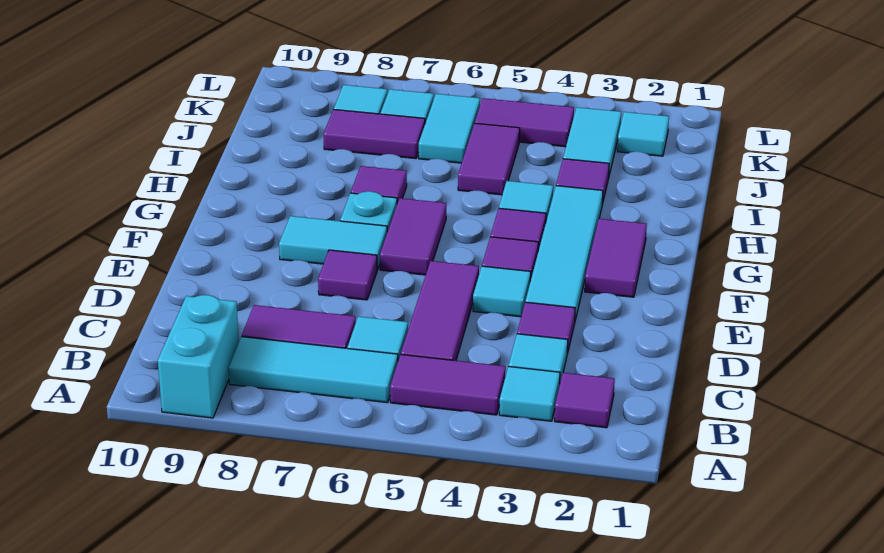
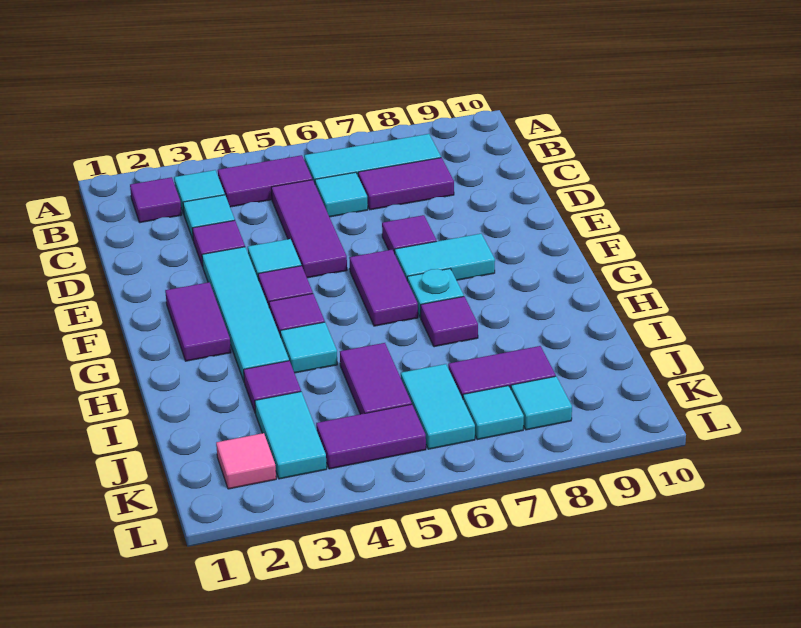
cyan 1x2 brick [158,295,239,418] -> none
cyan 1x1 tile [617,112,669,156] -> pink 1x1 tile [216,433,276,489]

